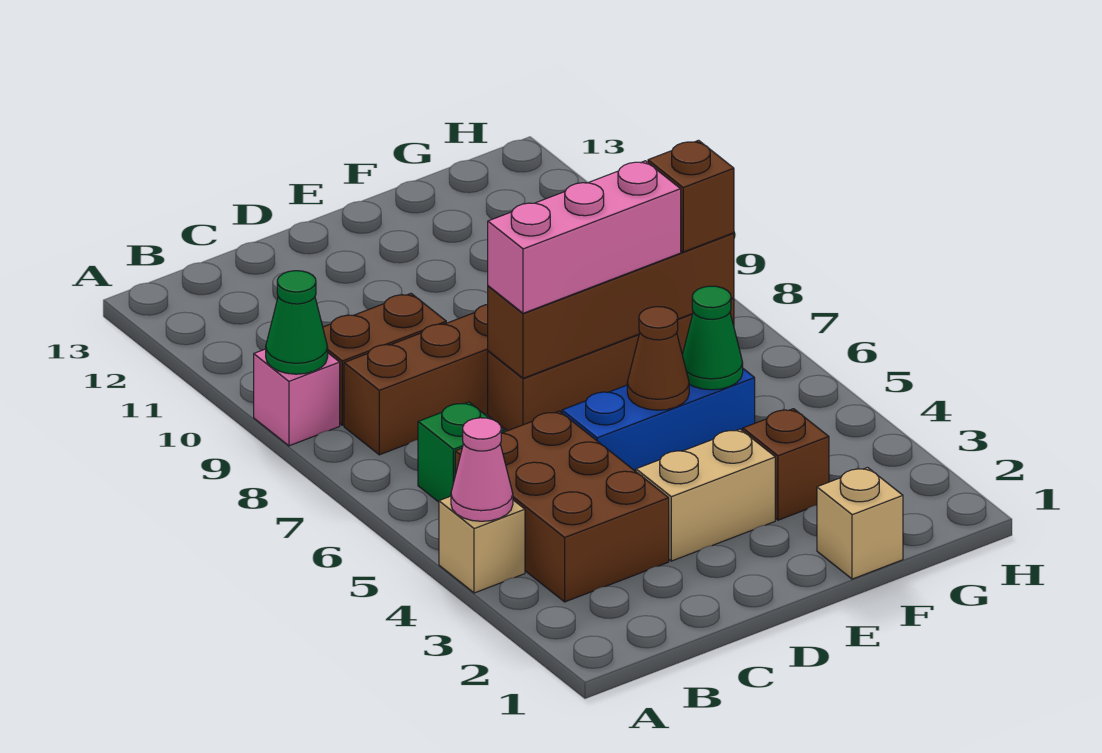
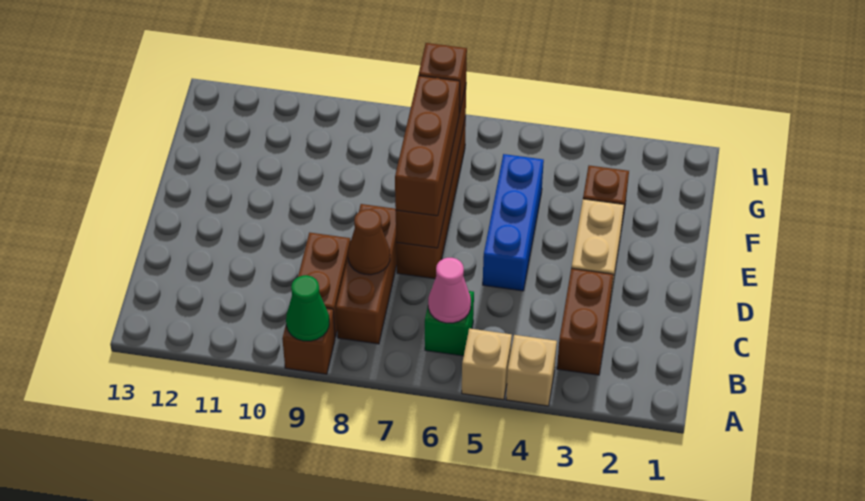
pink 1x1 cone [451,418,513,521] -> pink 1x1 cone moved to [428,258,471,323]
pink 1x1 brick [254,349,340,446] -> brown 1x1 brick [282,308,335,374]
brown 2x3 brick [455,411,669,602] -> brown 1x2 brick [557,268,613,375]
pink 1x3 brick [488,161,681,313] -> brown 1x3 brick [395,76,460,216]
brown 1x1 cone [627,307,689,410] -> brown 1x1 cone moved to [348,209,390,275]
tan 1x1 brick [817,468,903,579] -> tan 1x1 brick moved to [462,328,512,400]
green 1x1 cone [682,286,743,390] -> none

